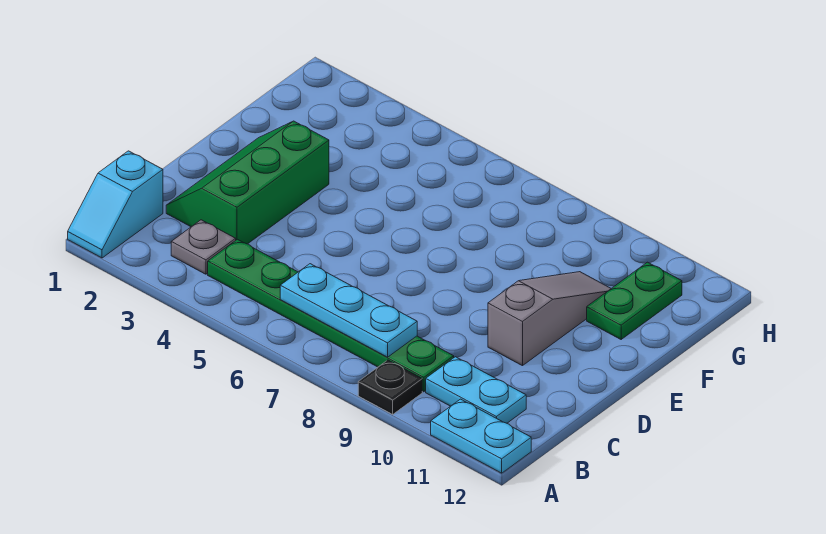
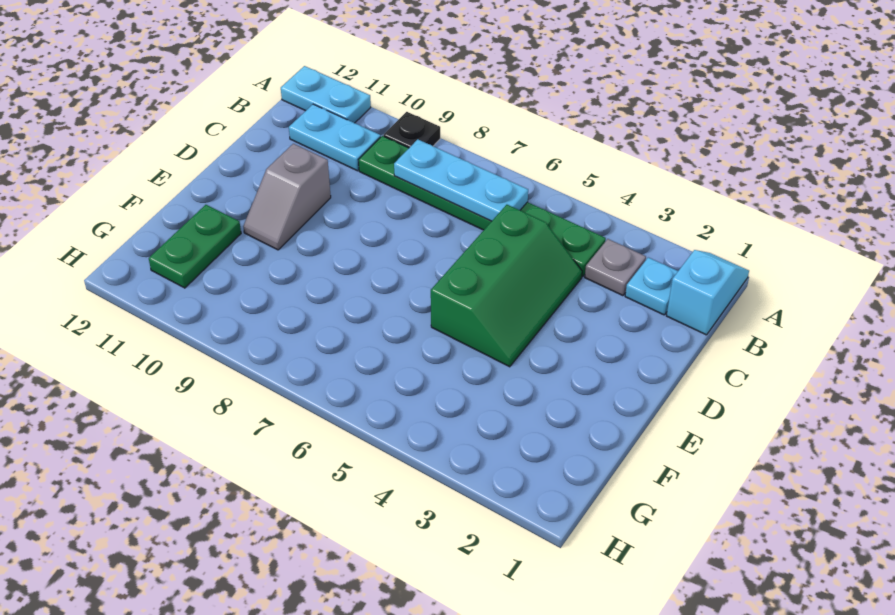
none -> cyan 1x1 plate [625,257,678,315]
green 2x3 slope [166,121,329,244] -> green 2x3 slope moved to [431,205,582,367]
grey 1x3 slope [488,272,611,366] -> grey 1x2 slope [243,144,331,250]

